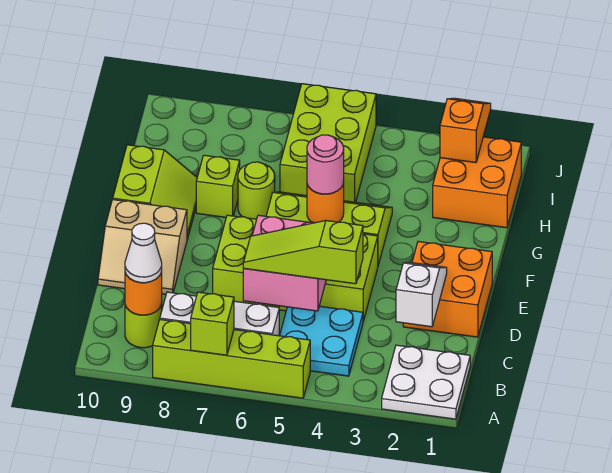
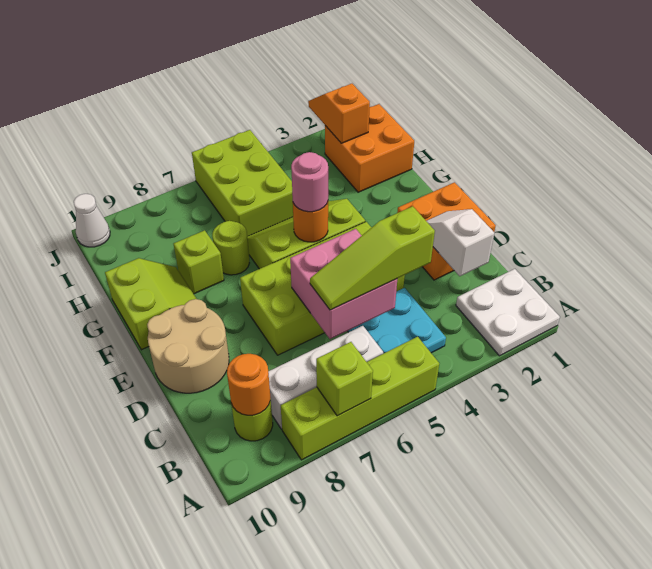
white 1x1 cone [125,223,162,283] -> white 1x1 cone moved to [74,194,110,247]
tan 2x2 slope [98,200,187,294] -> tan 2x2 round brick [147,299,229,393]

